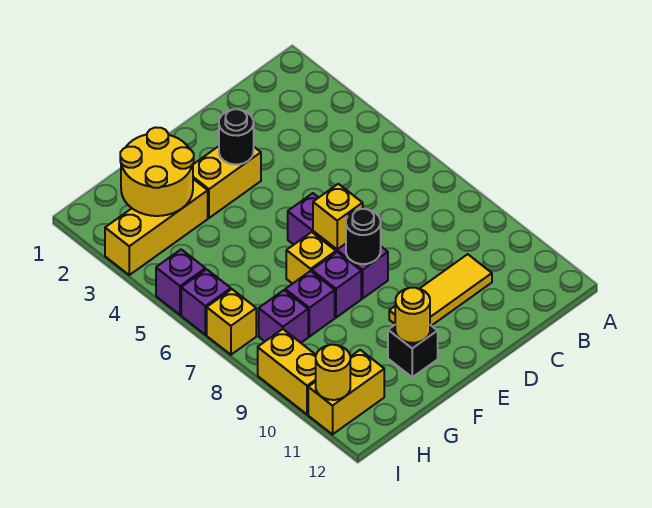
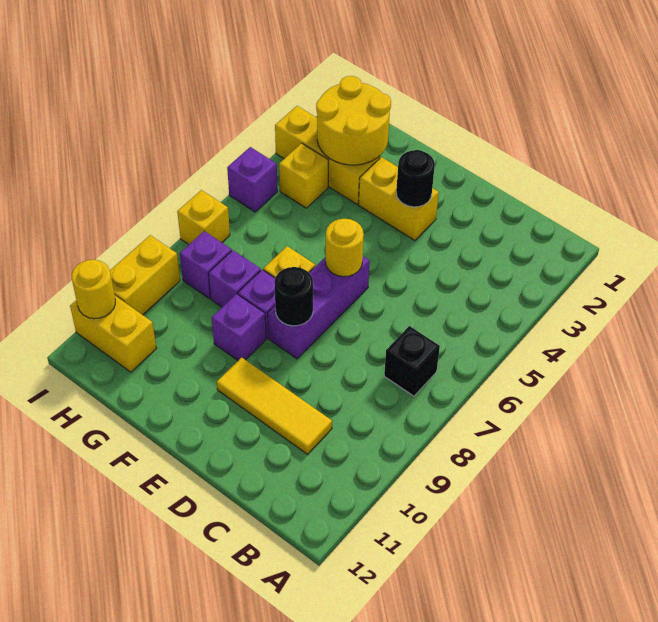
yellow 1x1 brick [313,184,363,249] -> yellow 1x1 brick moved to [279,143,328,208]
black 1x1 brick [388,325,438,377] -> black 1x1 brick moved to [384,326,440,396]
yellow 1x1 round brick [395,288,430,343] -> yellow 1x1 round brick moved to [326,219,364,277]
purple 1x1 brick [181,269,231,335] -> purple 1x1 brick moved to [212,294,266,360]

